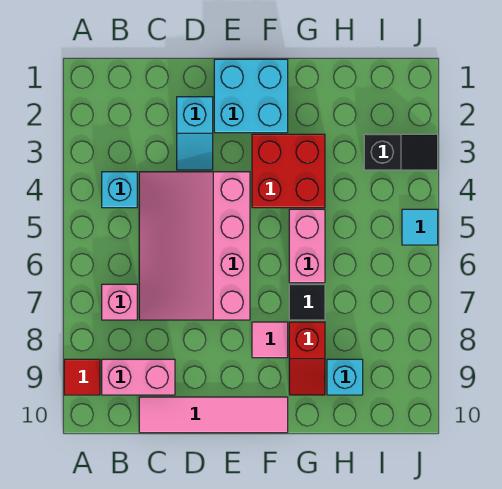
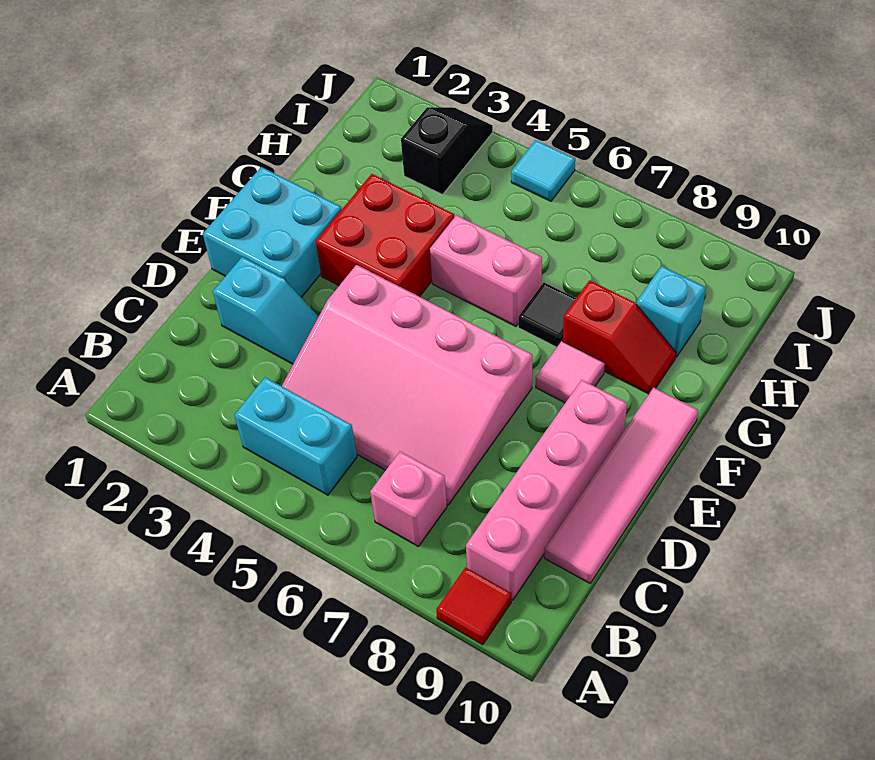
cyan 1x1 brick [102,172,137,208] -> cyan 1x2 brick [234,377,357,495]
pink 1x2 brick [102,359,175,395] -> pink 1x4 brick [466,380,627,600]

